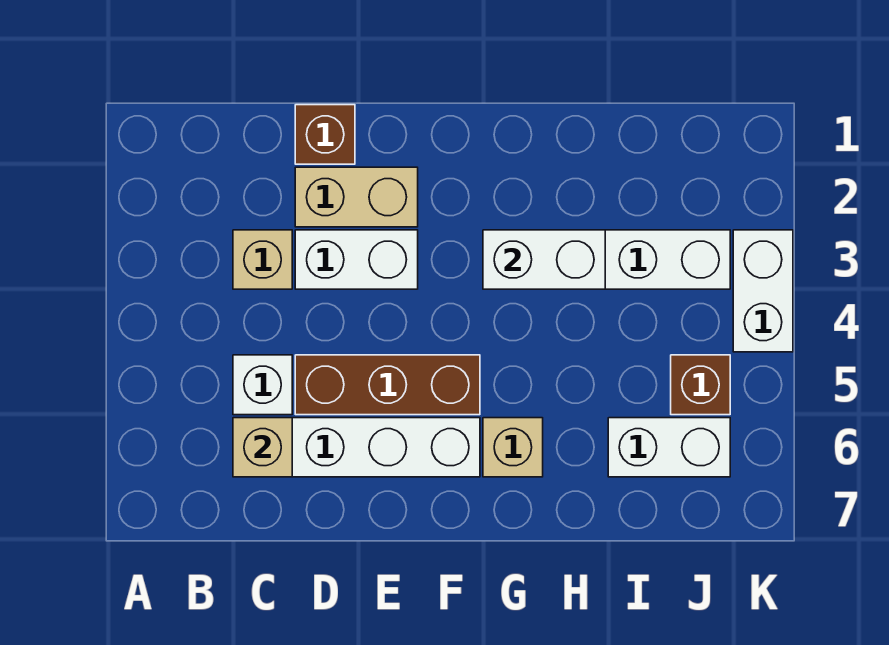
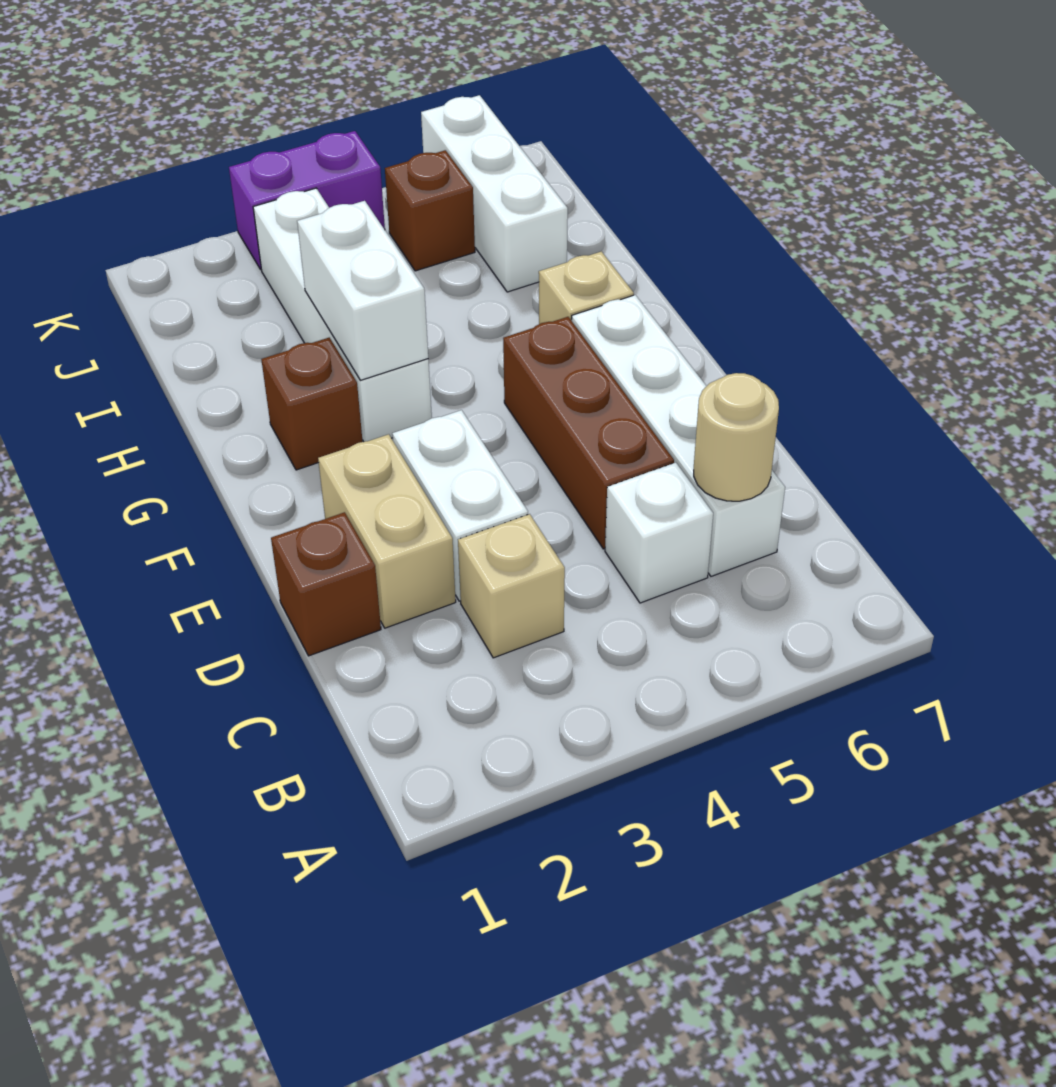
tan 1x1 brick [233,418,292,477] -> tan 1x1 round brick [694,373,779,501]
none -> brown 1x1 brick [261,338,363,470]
white 1x2 brick [608,418,730,477] -> white 1x3 brick [421,95,568,292]
white 1x2 brick [733,230,793,352] -> purple 1x2 brick [229,131,385,269]

